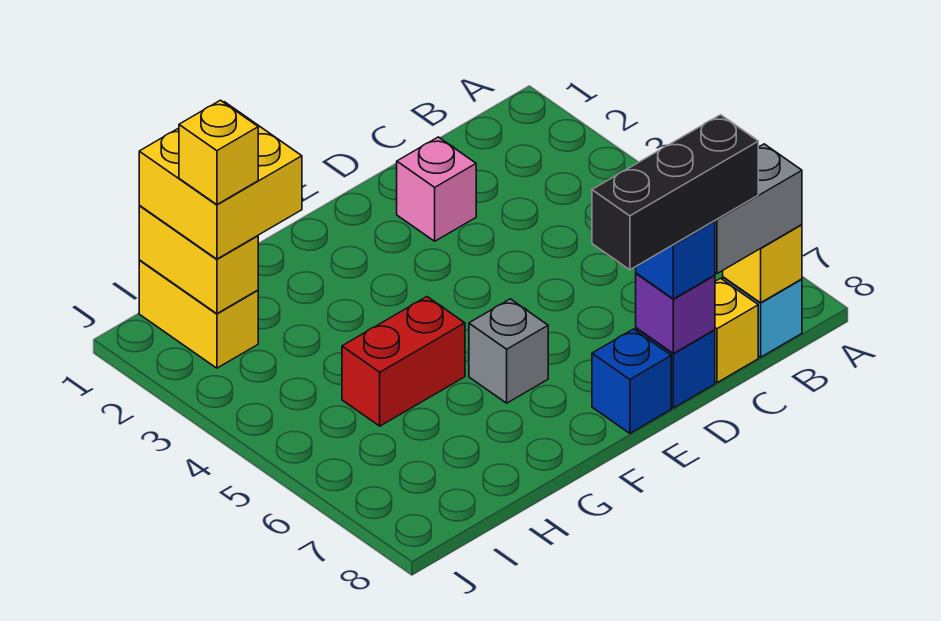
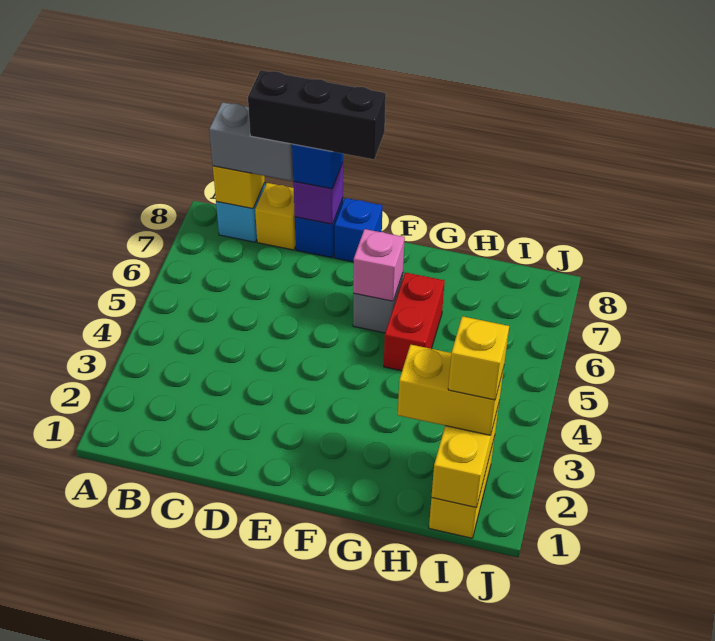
pink 1x1 brick [397,137,476,241] -> pink 1x1 brick moved to [353,229,405,301]
red 1x2 brick [342,297,465,426] -> red 1x2 brick turned to [384,272,445,371]
yellow 2x2 brick [139,102,302,259] -> yellow 1x2 brick [398,345,504,435]

